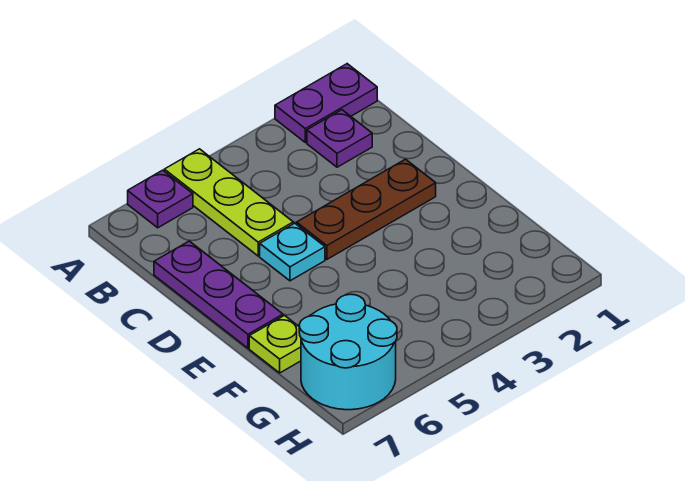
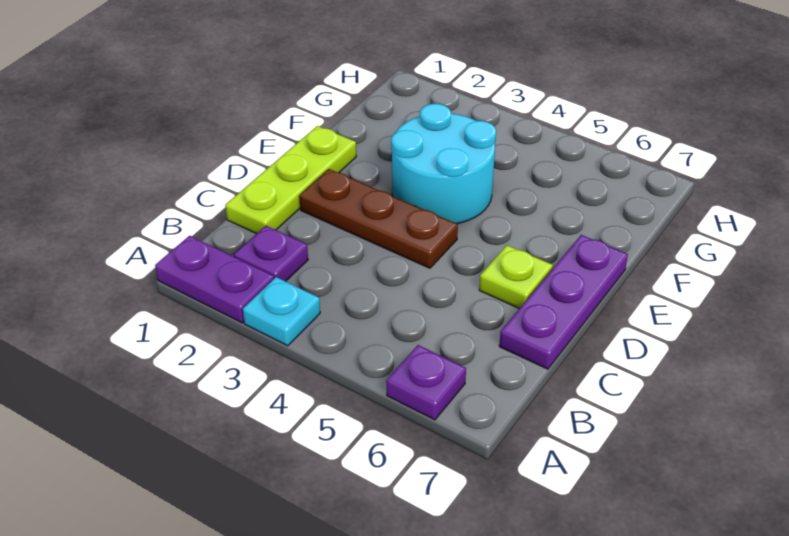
lime 1x3 plate [164,149,293,256] -> lime 1x3 plate moved to [226,126,356,234]
cyan 1x1 plate [260,223,325,281] -> cyan 1x1 plate moved to [243,277,320,346]
lime 1x1 plate [249,316,301,373] -> lime 1x1 plate moved to [479,245,553,308]
cyan 2x2 round brick [299,294,397,410] -> cyan 2x2 round brick moved to [391,104,496,224]

